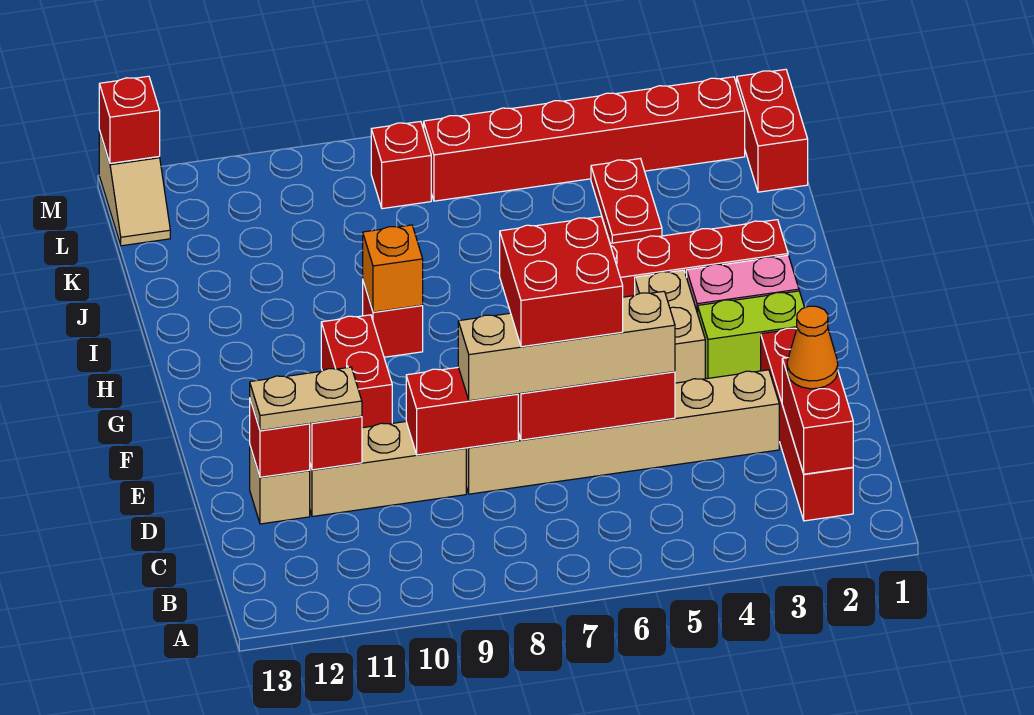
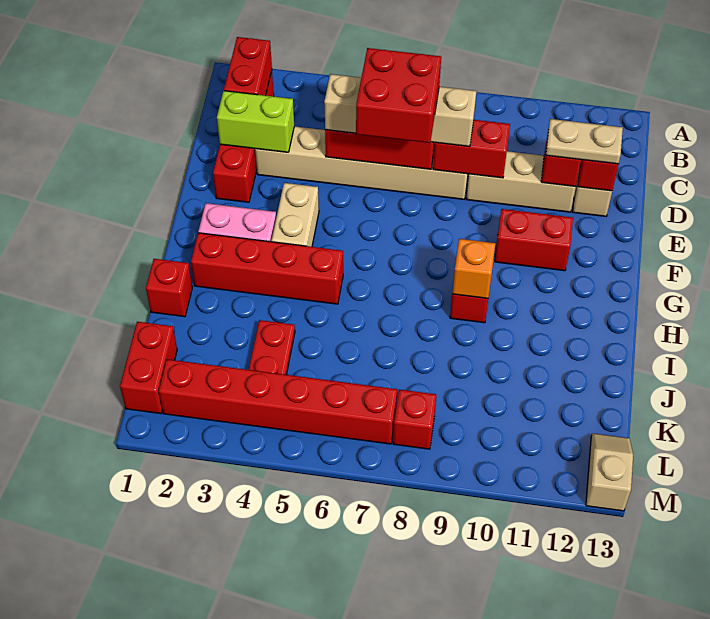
orange 1x1 cone [787,306,838,389] -> none
lime 1x2 brick [698,291,805,379] -> lime 1x2 brick moved to [217,91,294,152]
red 1x2 brick [321,315,392,428] -> red 1x2 brick turned to [495,209,573,271]
red 1x1 brick [99,76,160,163] -> red 1x1 brick moved to [146,259,193,317]

